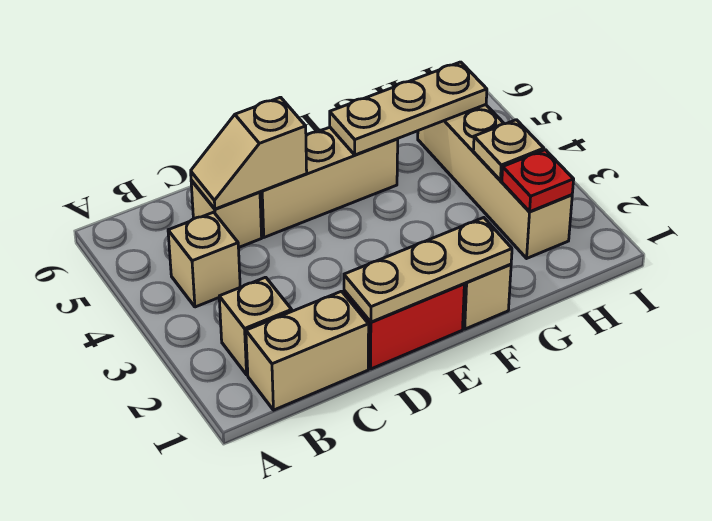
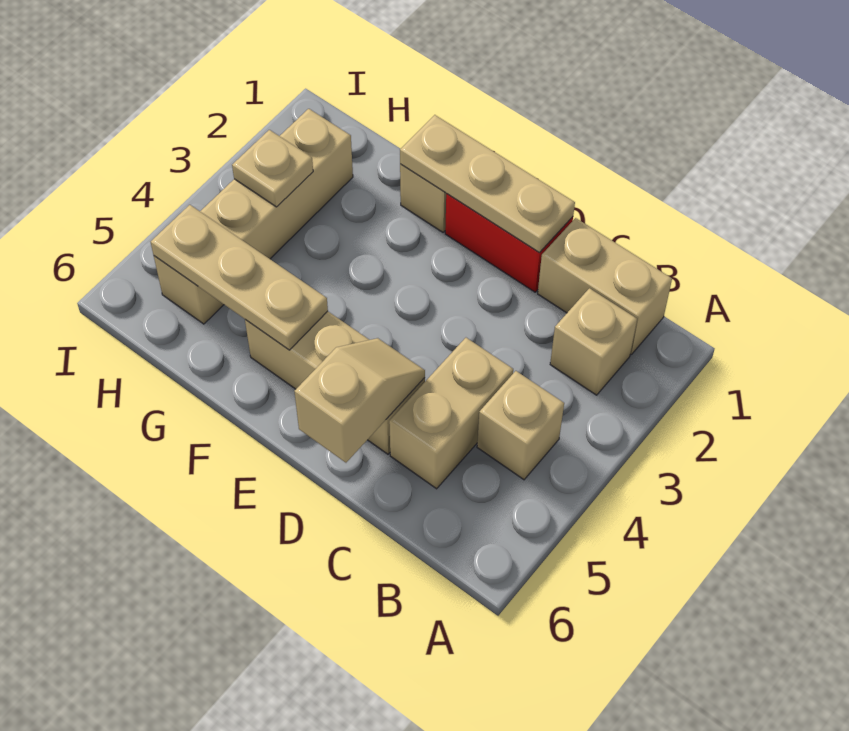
tan 1x1 brick [191,180,262,248] -> tan 1x2 brick [389,338,513,489]
tan 1x2 slope [191,97,307,209] -> tan 1x2 slope turned to [294,338,425,463]
red 1x1 plate [502,150,574,212] -> none

